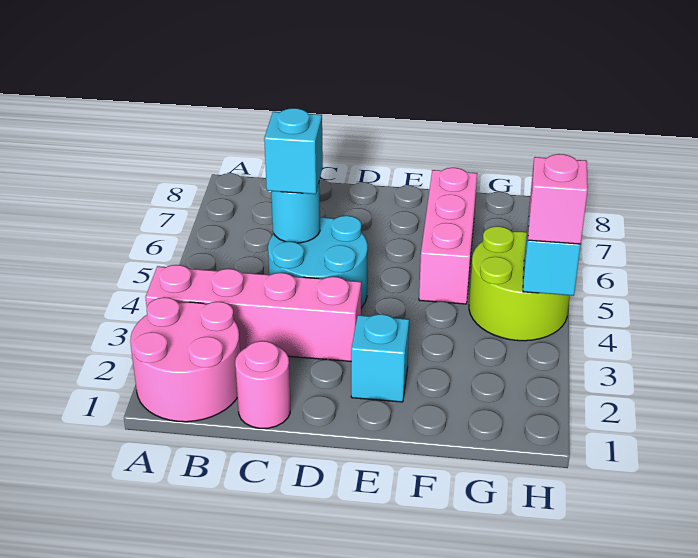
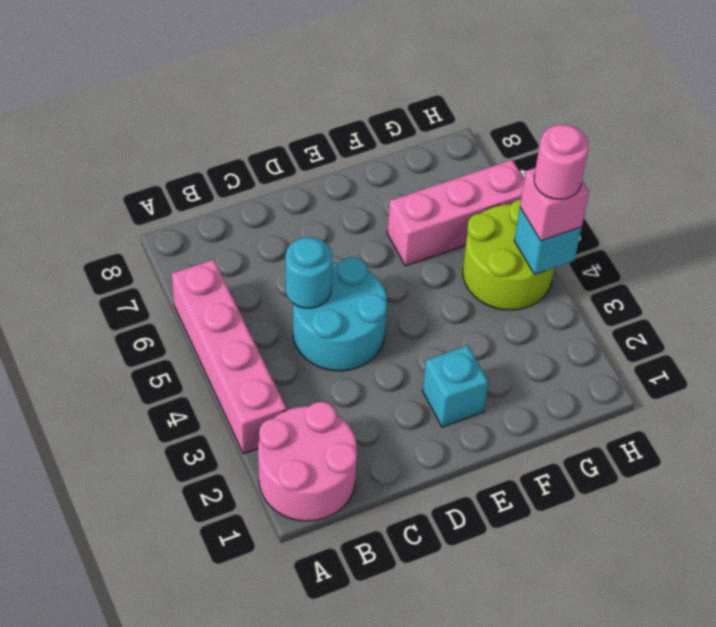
pink 1x4 brick [145,265,361,361] -> pink 1x4 brick turned to [171,260,287,454]
pink 1x1 round brick [235,341,290,428] -> pink 1x1 round brick moved to [534,125,588,199]
cyan 1x1 brick [264,108,323,194] -> none
pink 1x3 brick [419,168,477,304] -> pink 1x3 brick turned to [387,160,524,266]

